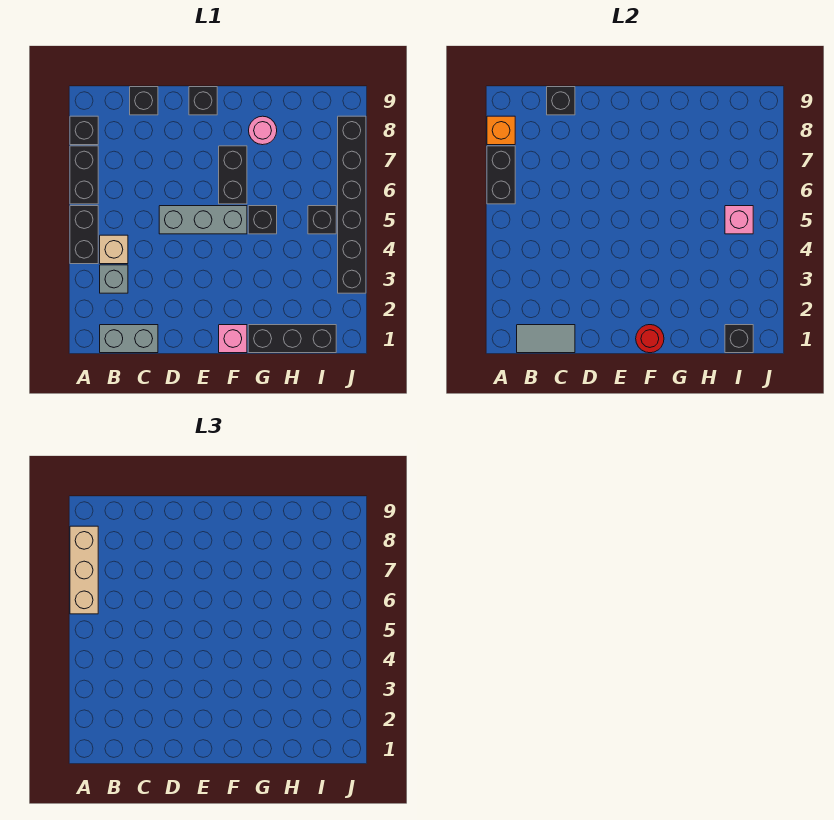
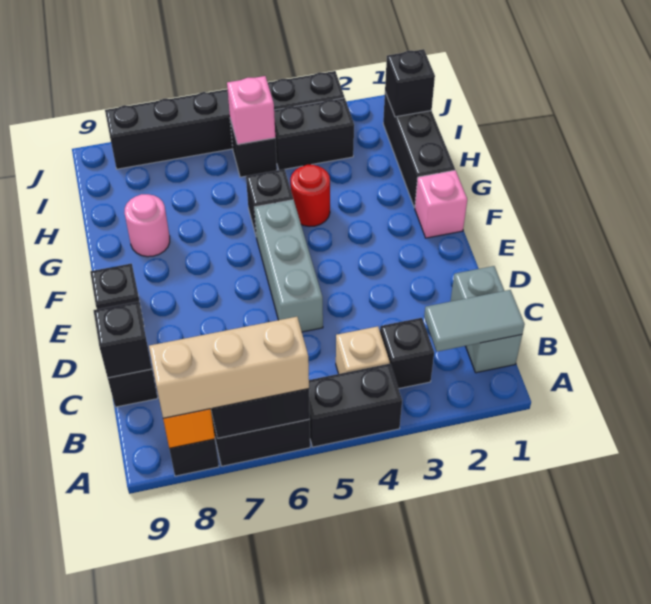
grey 1x2 tile [517,325,575,353] -> grey 1x2 tile turned to [424,290,525,352]
grey 1x1 brick [100,265,128,293] -> black 1x1 brick [380,318,434,389]
red 1x1 round brick [636,325,664,353] -> red 1x1 round brick moved to [290,165,330,227]
black 1x2 brick [219,146,247,204] -> black 1x2 brick moved to [274,98,354,170]

